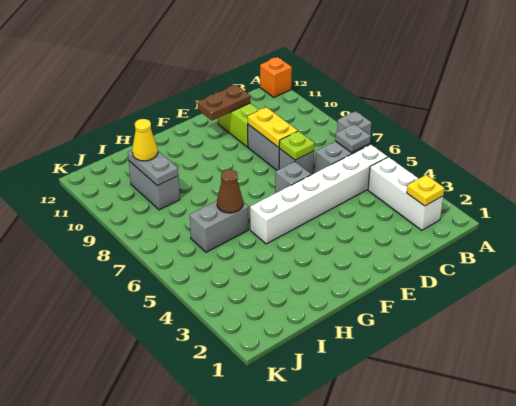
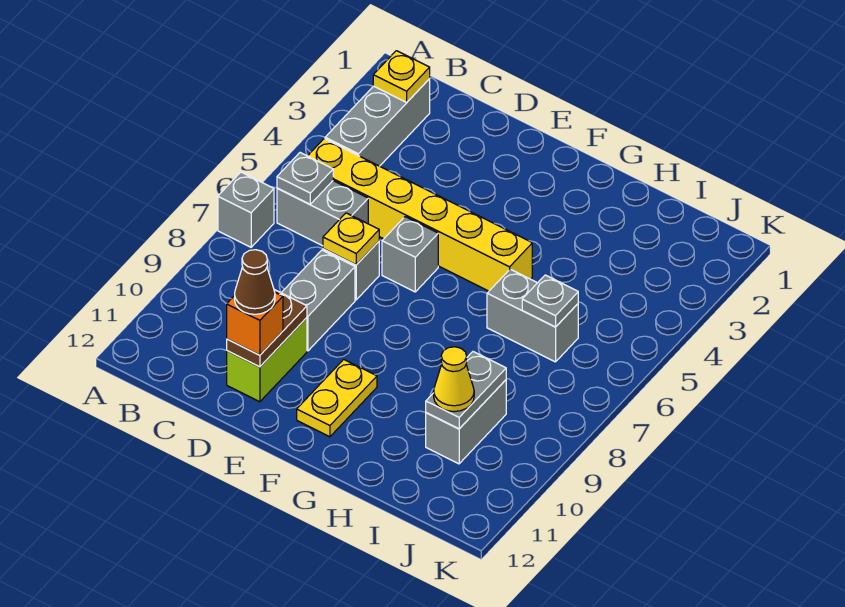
orange 1x1 brick [260,57,292,97] -> orange 1x1 brick moved to [227,293,283,355]
white 1x3 brick [368,157,443,230] -> grey 1x3 brick [325,79,430,166]
white 1x6 brick [250,144,387,244] -> yellow 1x6 brick [308,139,532,291]
lime 1x1 plate [279,131,314,160] -> yellow 1x1 plate [323,213,379,265]
yellow 1x2 plate [248,107,297,147] -> yellow 1x2 plate moved to [297,359,377,437]
brown 1x2 plate [197,85,250,120] -> brown 1x2 plate turned to [227,290,307,367]
brown 1x1 cone [217,170,243,213] -> brown 1x1 cone moved to [235,250,275,314]
none -> grey 1x1 plate [522,275,578,327]

